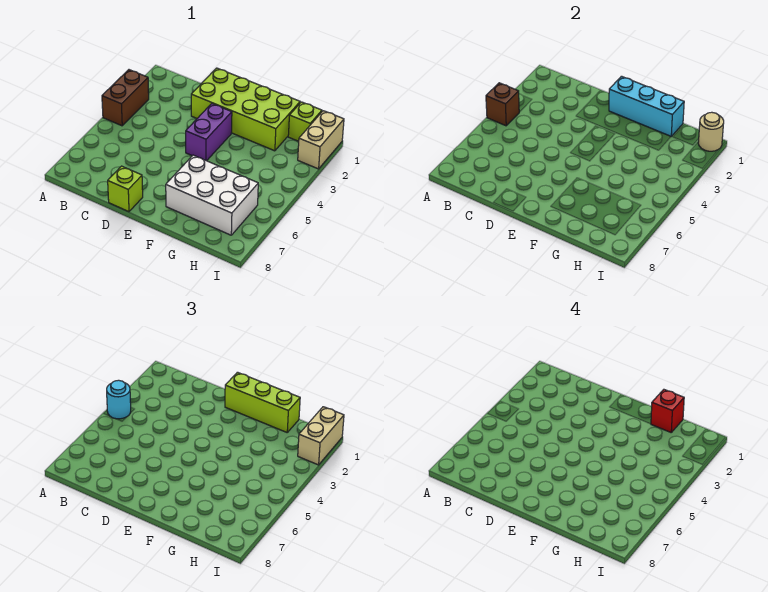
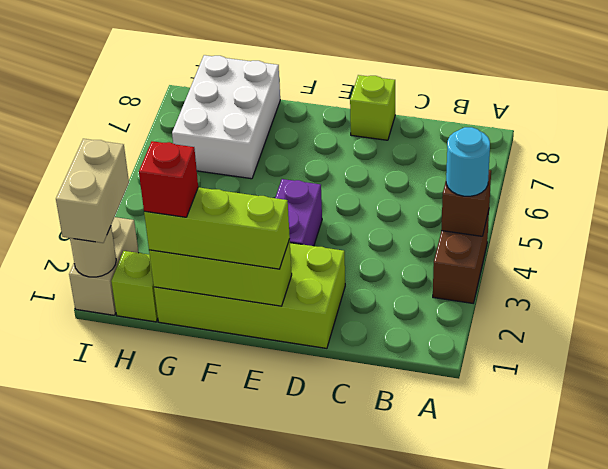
cyan 1x3 brick [609,76,684,136] -> lime 1x3 brick [149,240,292,306]
white 2x3 brick [166,155,258,235] -> white 2x3 brick turned to [172,55,280,179]

